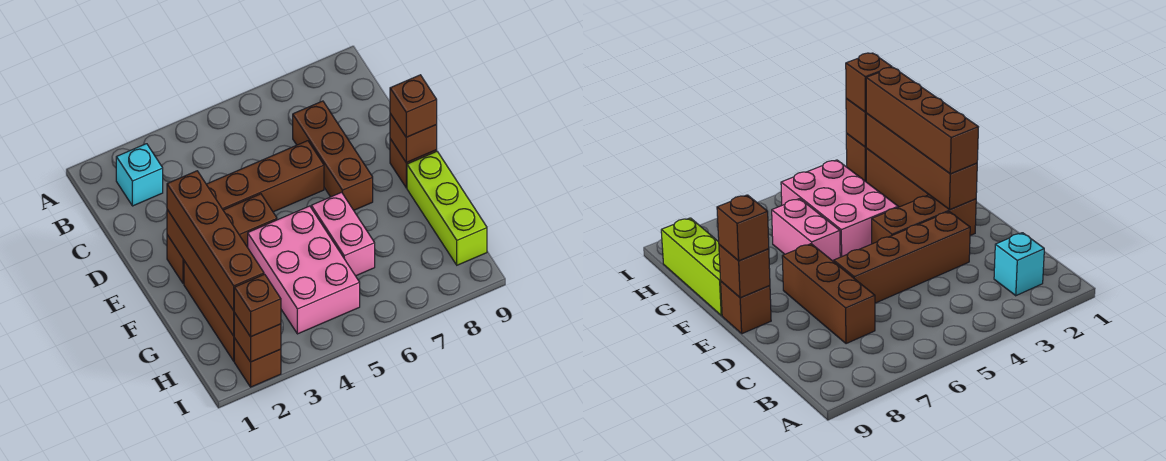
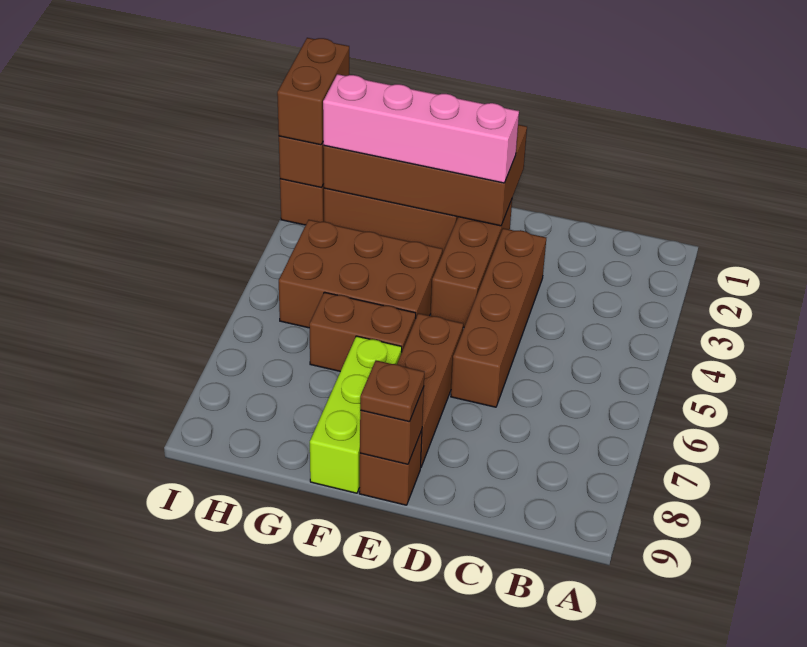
cyan 1x1 brick [116,144,163,206] -> none
brown 1x3 brick [293,101,373,210] -> brown 1x3 brick turned to [397,313,463,467]
brown 1x4 brick [167,210,234,336] -> brown 2x4 brick [323,125,527,226]
brown 1x4 brick [167,171,264,311] -> pink 1x4 brick [323,74,519,183]
brown 1x1 brick [390,75,437,137] -> brown 1x1 plate [360,360,424,422]
pink 2x3 brick [248,206,360,334] -> brown 2x3 brick [279,220,442,328]
pink 1x2 brick [311,192,375,276] -> brown 1x2 brick [309,292,416,371]
lime 1x3 brick [407,152,487,265] -> lime 1x3 brick turned to [310,336,402,493]
brown 1x1 brick [234,274,281,337] -> brown 1x2 brick [277,38,349,145]

